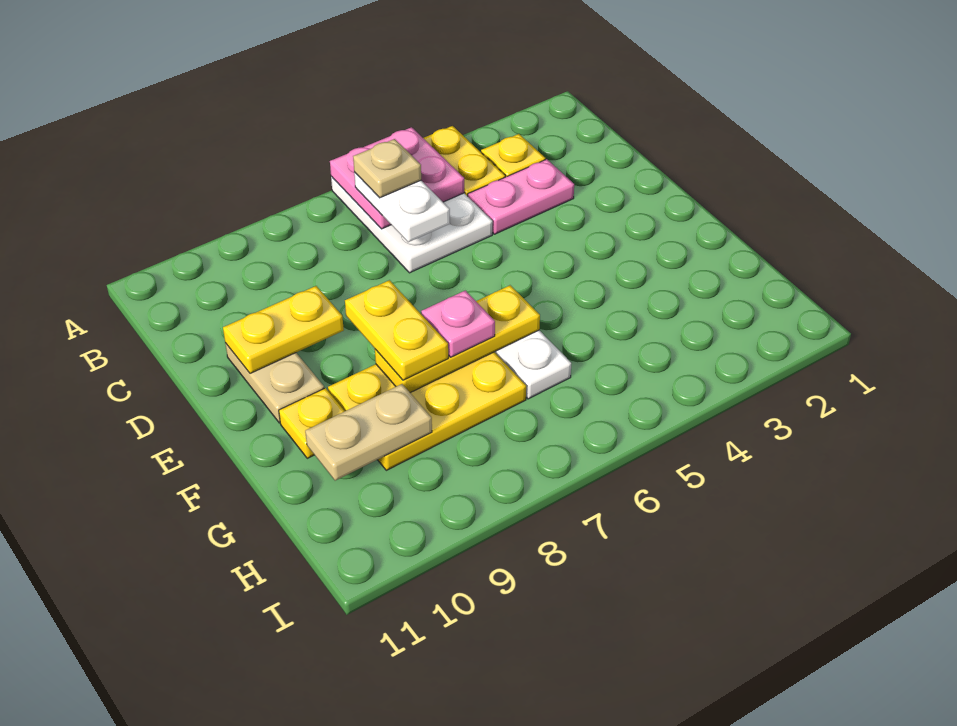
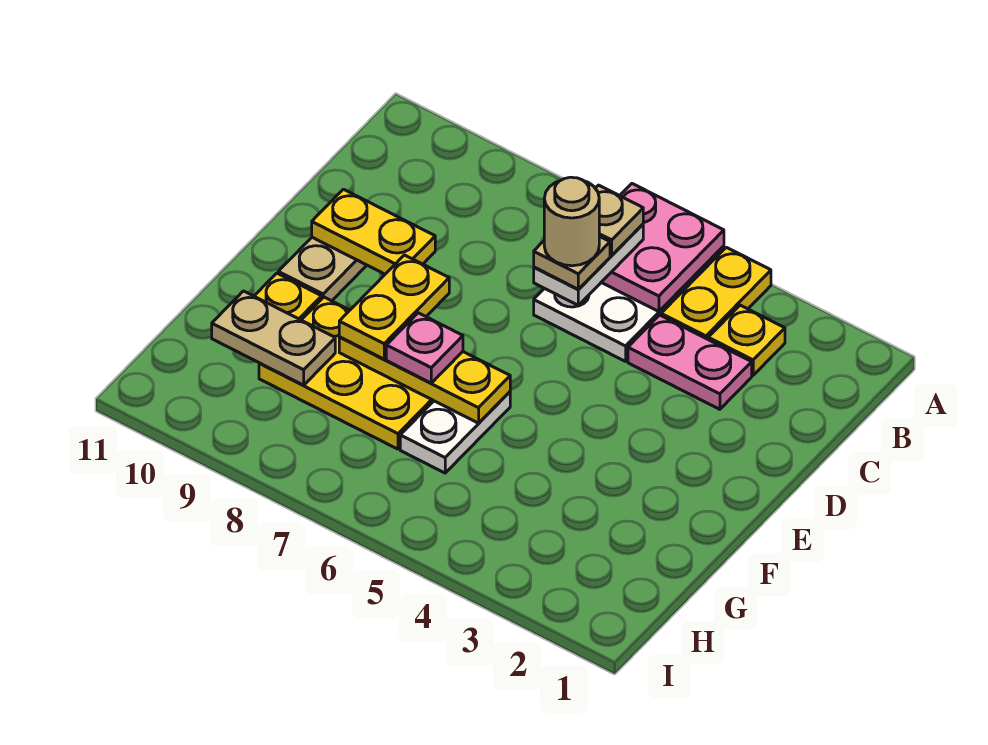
none -> tan 1x1 plate [534,236,610,289]
none -> tan 1x1 round brick [544,177,599,266]

